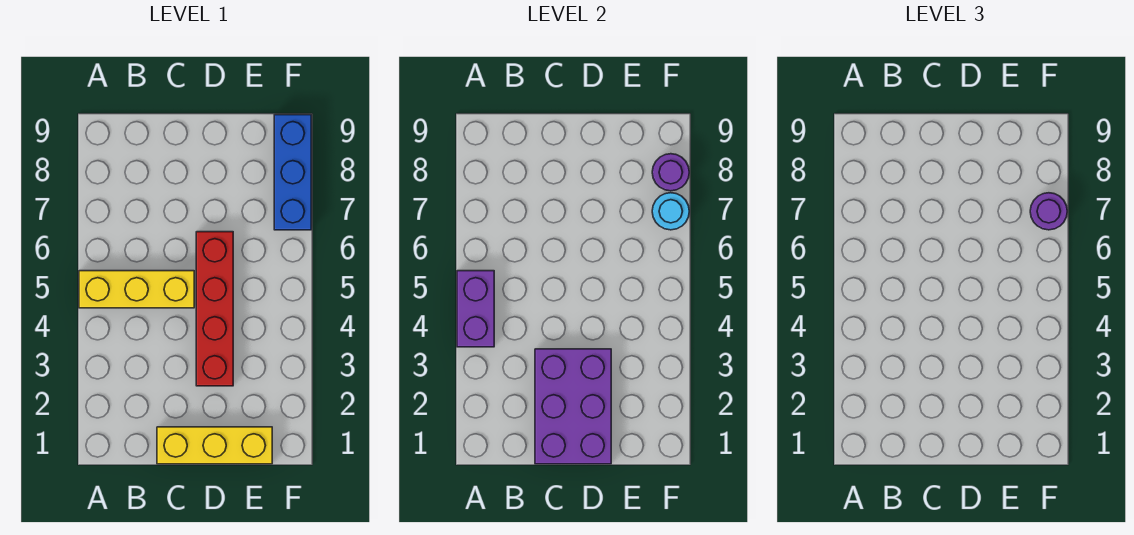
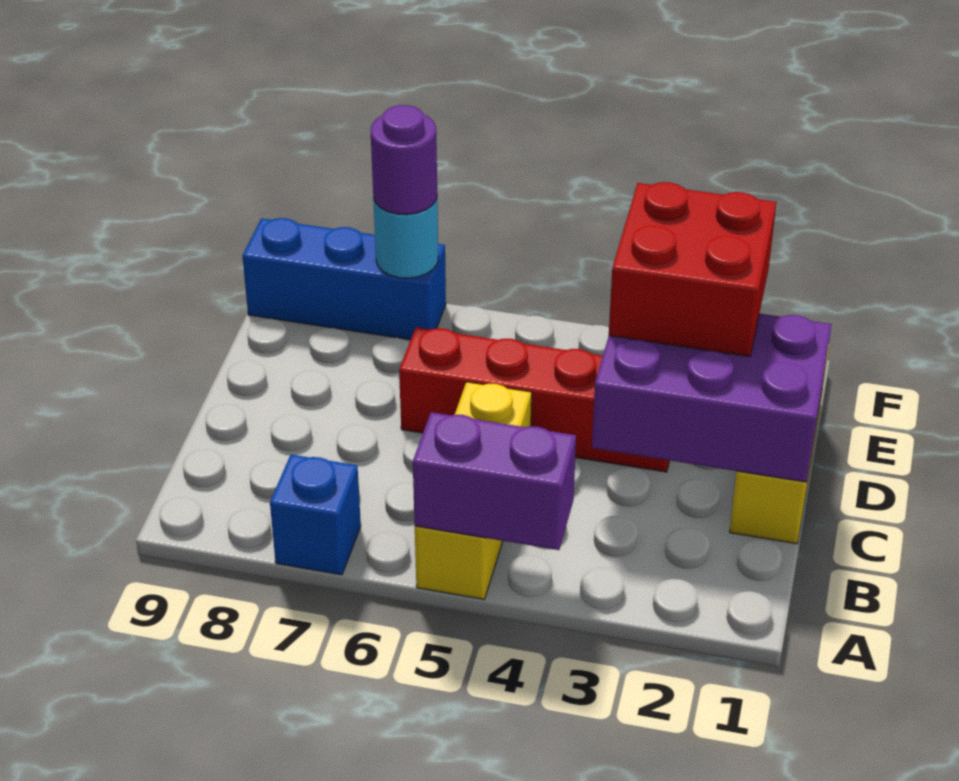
none -> blue 1x1 brick [270,455,361,575]
none -> red 2x2 brick [609,182,776,357]
purple 1x1 round brick [652,154,689,191] -> none

